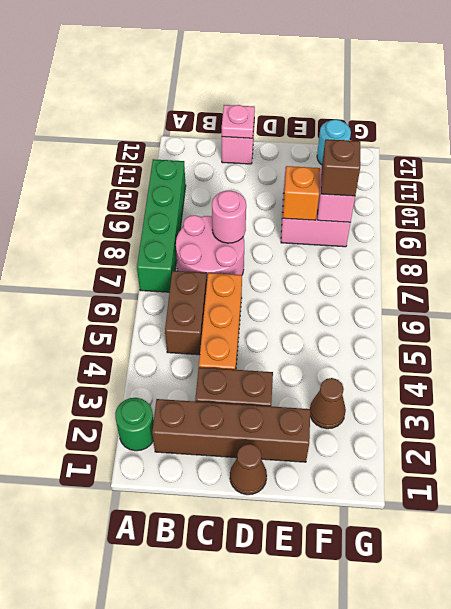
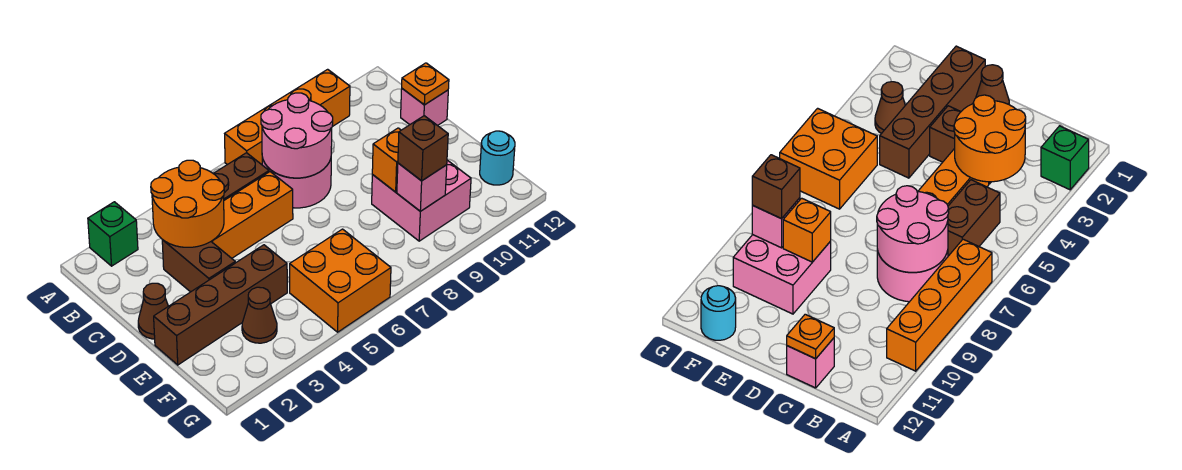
green 1x1 round brick [115,398,154,451] -> green 1x1 brick [88,202,138,266]
green 1x4 brick [137,159,186,292] -> orange 1x4 brick [225,69,350,165]
brown 1x4 brick [152,399,310,462] -> brown 1x4 brick turned to [154,245,287,365]
none -> orange 2x2 round brick [151,160,224,247]
pink 1x1 round brick [212,191,246,243] -> pink 2x2 round brick [261,93,333,178]
pink 1x1 plate [222,105,255,138] -> orange 1x1 plate [402,63,449,105]
none -> orange 2x2 brick [290,229,391,332]

